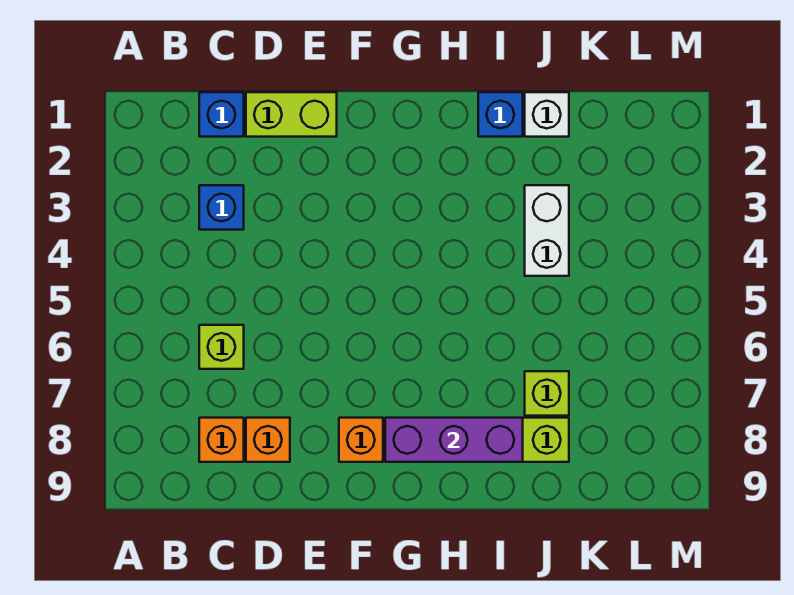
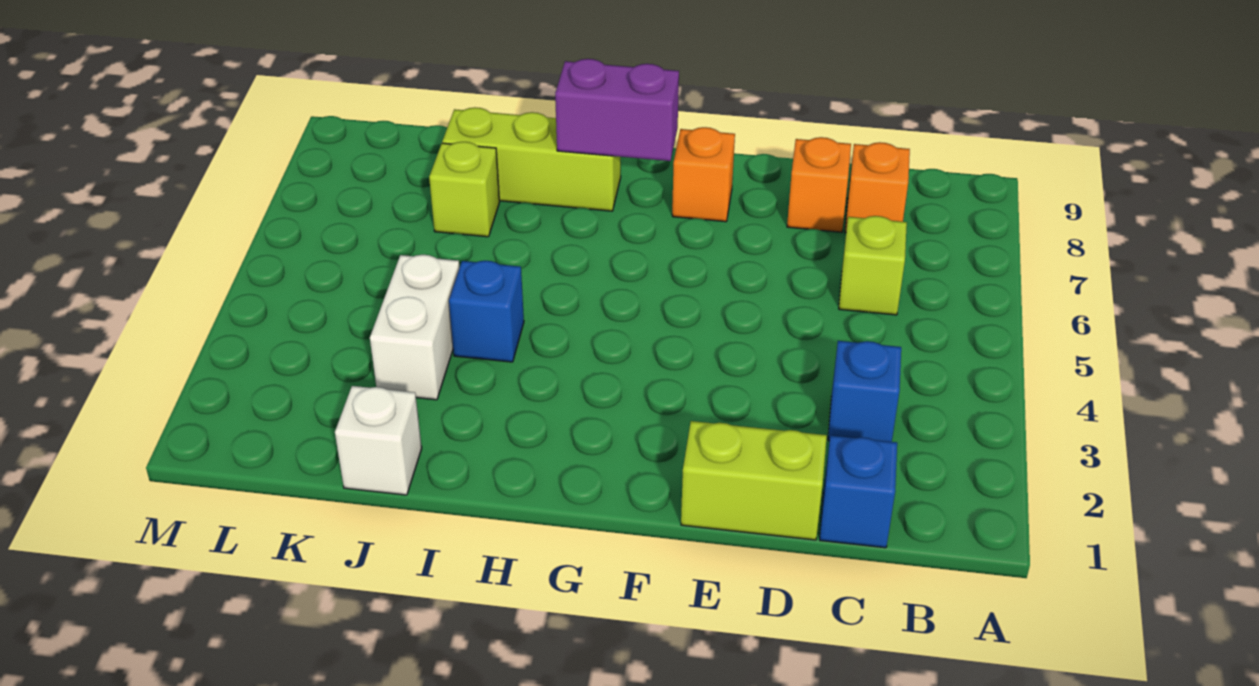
purple 1x3 brick [385,418,523,462] -> purple 1x2 brick [555,59,679,161]
blue 1x1 brick [478,92,523,137] -> blue 1x1 brick moved to [449,261,524,362]

